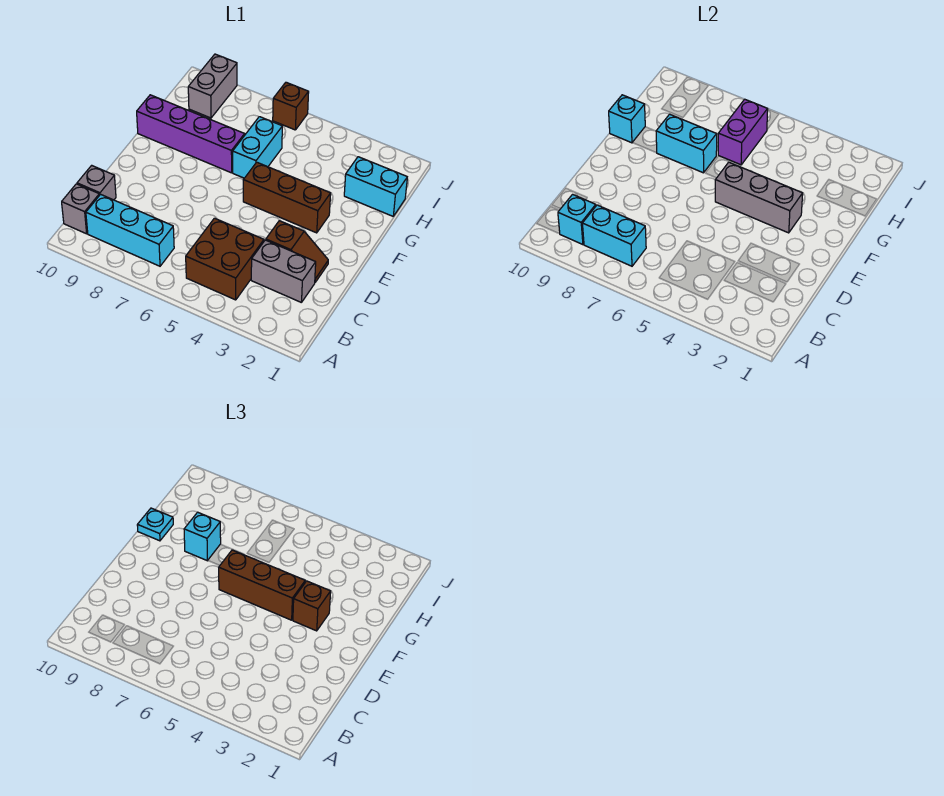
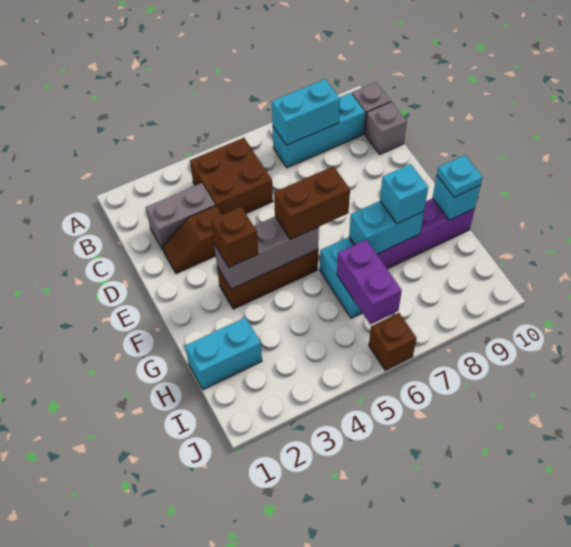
cyan 1x1 brick [558,194,596,245] -> none
brown 1x3 brick [219,550,305,620] -> brown 1x2 brick [274,166,350,240]
grey 1x2 brick [188,54,237,118] -> none

